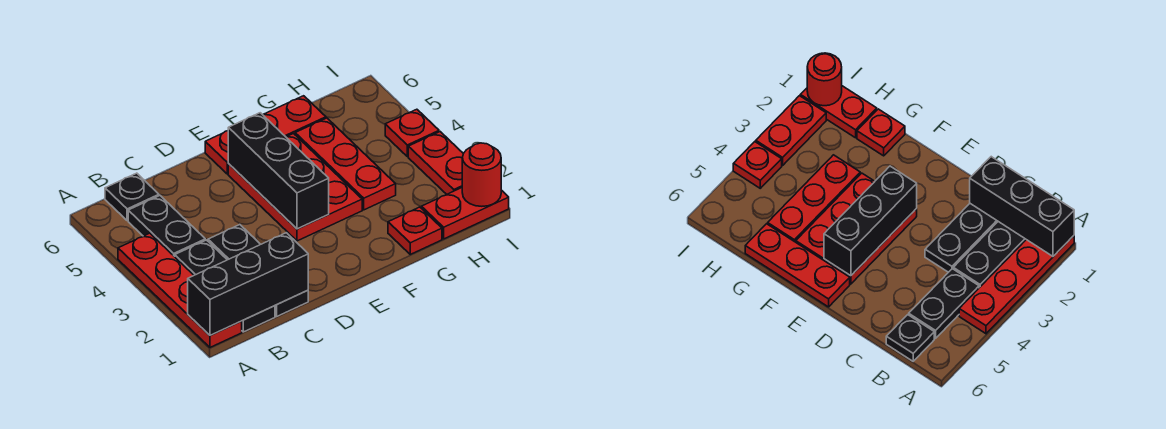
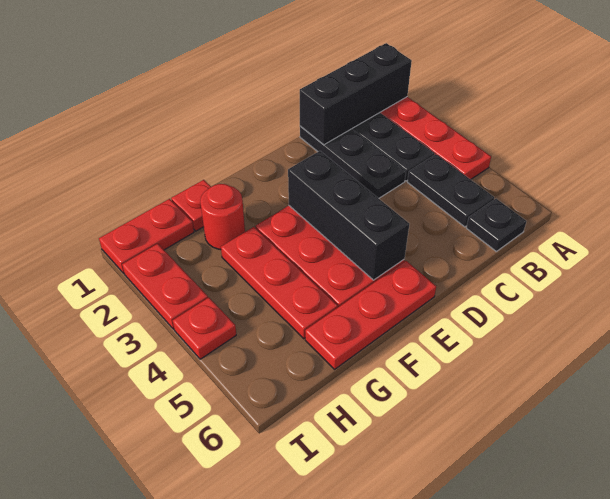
red 1x1 round brick [462,143,501,206] -> red 1x1 round brick moved to [200,184,245,250]

